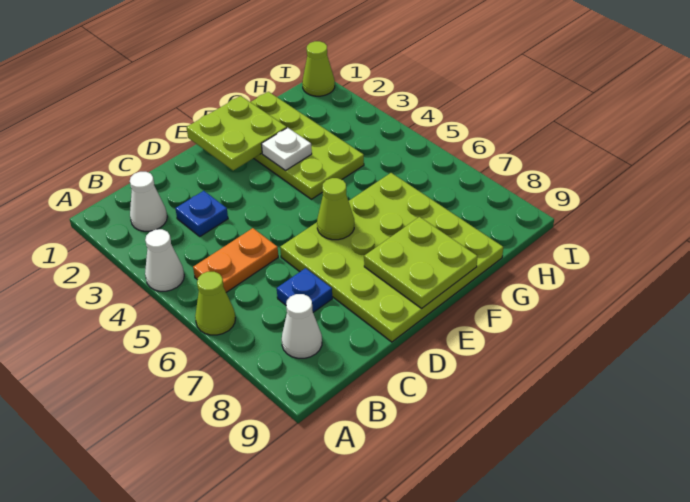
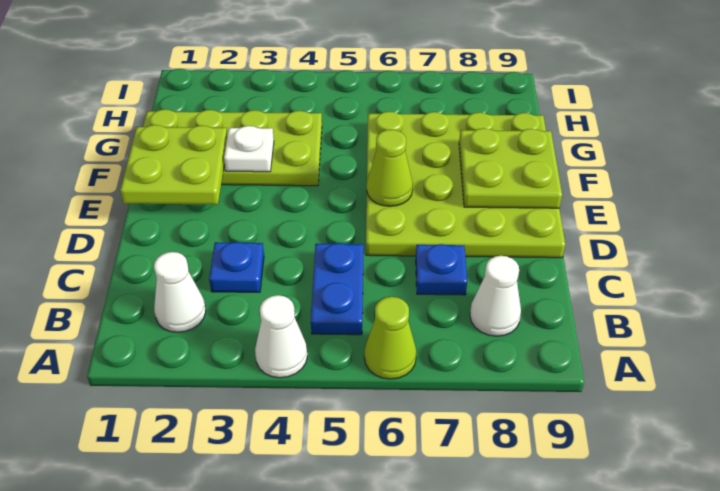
orange 1x2 plate [193,228,278,292] -> blue 1x2 plate [311,243,364,335]
lime 1x1 cone [302,41,335,96] -> none

